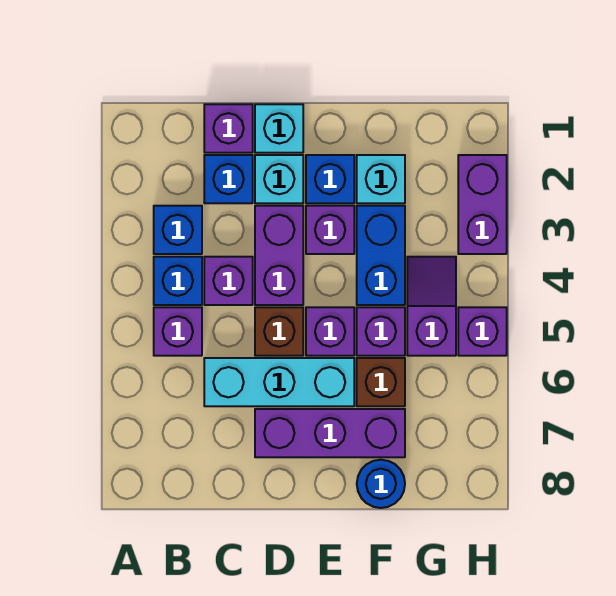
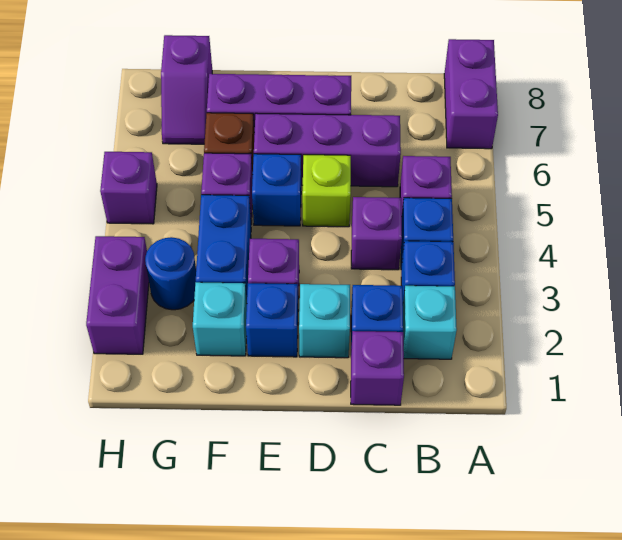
cyan 1x3 brick [204,358,354,406] -> purple 1x3 brick [254,113,401,187]
cyan 1x1 brick [255,104,303,153] -> cyan 1x1 brick moved to [403,286,457,359]
purple 1x2 brick [255,206,303,305] -> purple 1x2 brick moved to [444,39,498,149]
brown 1x1 brick [255,307,303,356] -> lime 1x1 brick [302,155,351,227]
purple 1x1 brick [306,307,354,356] -> blue 1x1 brick [252,154,301,226]
blue 1x1 round brick [357,460,405,508] -> blue 1x1 round brick moved to [145,237,196,310]
purple 1x2 slope [407,257,456,356] -> purple 1x2 slope moved to [161,35,212,144]

